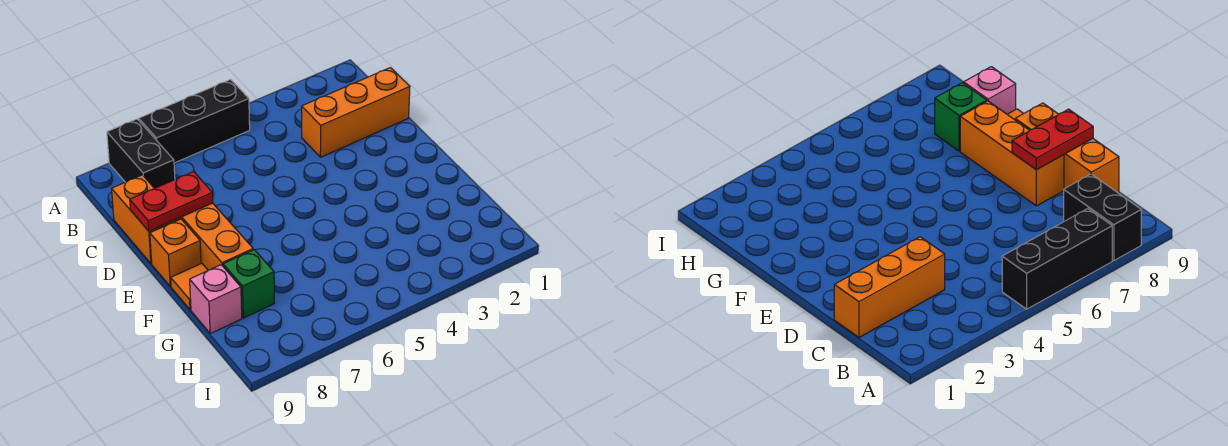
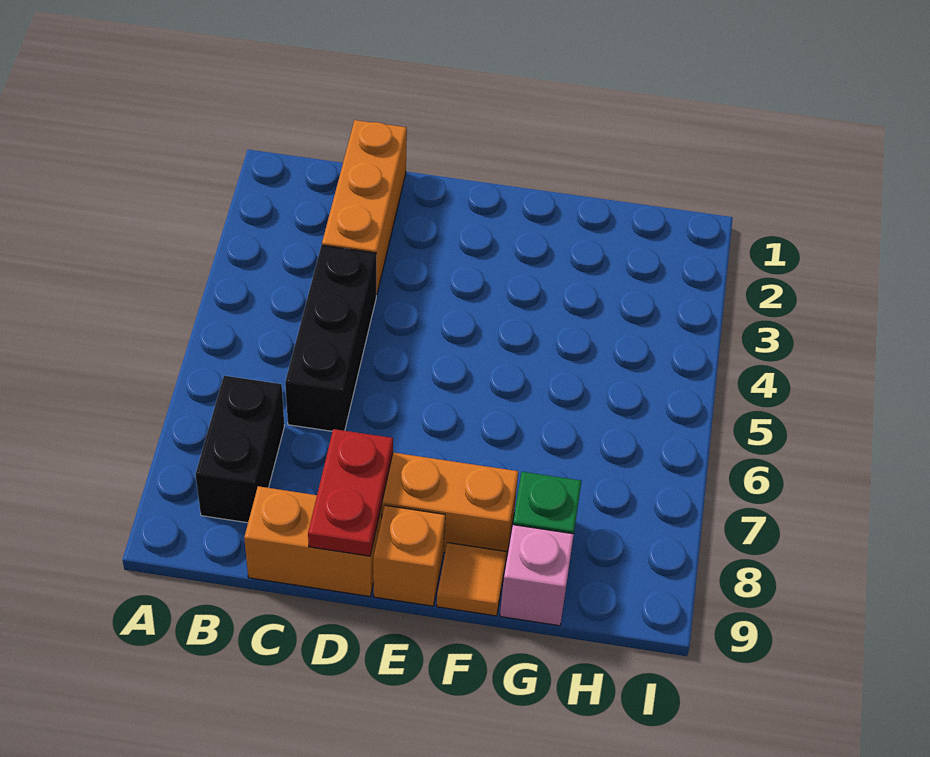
black 1x3 brick [139,79,250,163] -> black 1x3 brick moved to [285,245,376,431]
black 1x2 brick [107,119,175,188] -> black 1x2 brick turned to [196,376,284,523]

